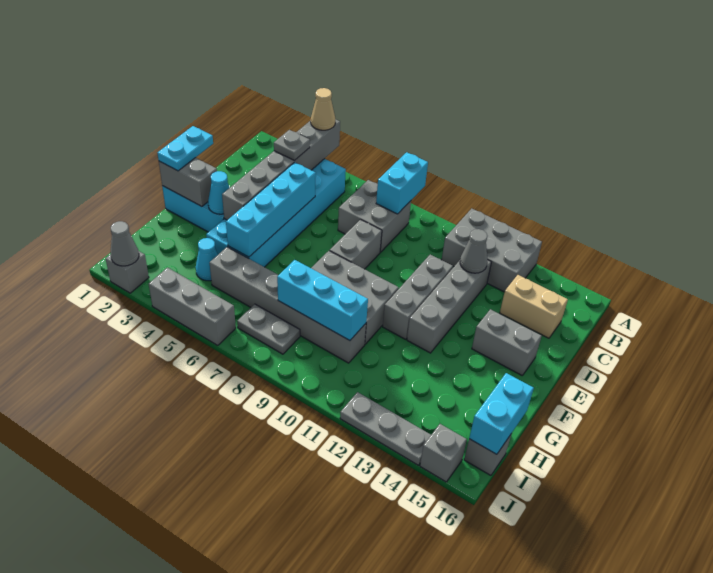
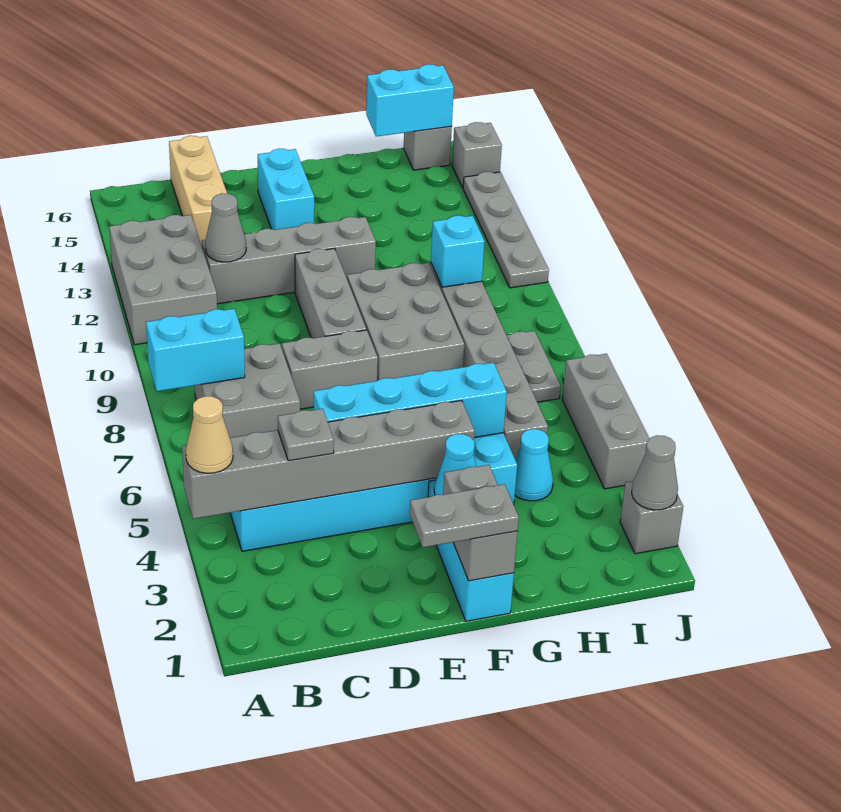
tan 1x2 brick [500,275,568,338] -> tan 1x3 brick [169,136,227,246]
grey 1x3 brick [383,255,453,339] -> grey 1x3 brick turned to [295,249,366,338]
cyan 1x2 plate [158,126,213,171] -> grey 1x2 plate [410,484,519,547]
grey 1x2 brick [472,309,542,375] -> cyan 1x2 brick [258,149,314,230]
cyan 1x3 brick [277,260,368,341] -> cyan 1x1 brick [431,216,485,287]
grey 1x3 plate [340,392,431,465] -> grey 1x4 plate [463,172,549,288]

